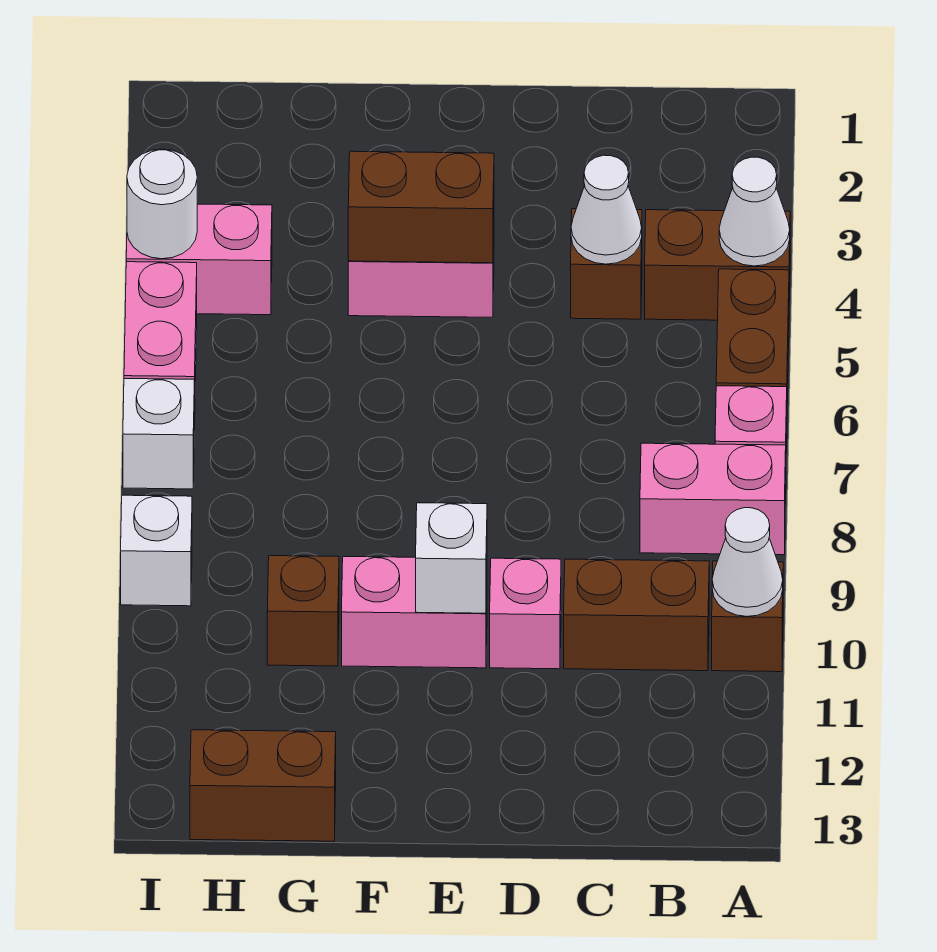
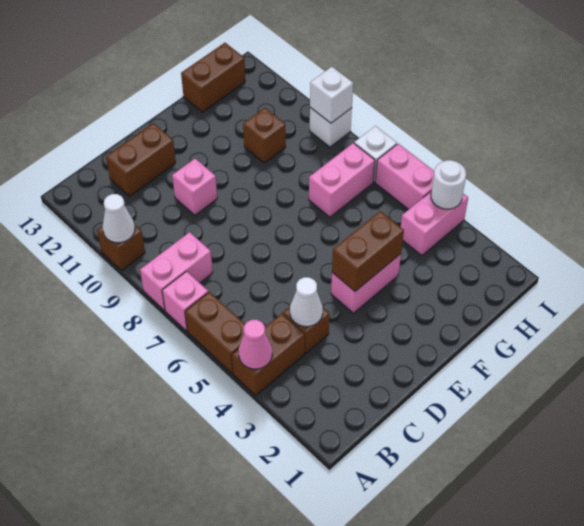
white 1x1 cone [719,157,790,266] -> pink 1x1 cone [239,320,272,369]
brown 1x2 brick [564,559,709,671] -> brown 1x2 brick moved to [106,123,176,196]
pink 1x2 brick [342,557,487,668] -> pink 1x2 brick moved to [309,143,375,217]
white 1x1 brick [416,503,487,613] -> white 1x1 brick moved to [310,67,353,123]

